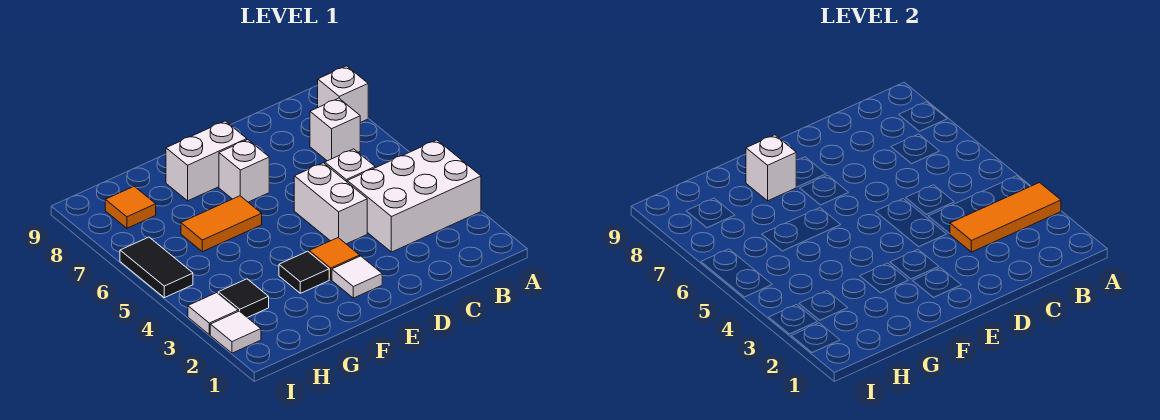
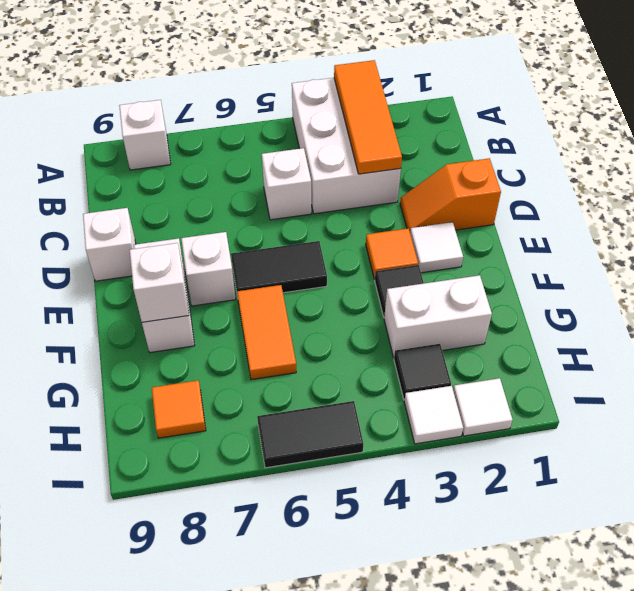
white 1x1 brick [310,98,360,161] -> white 1x1 brick moved to [83,208,136,281]
none -> orange 1x2 slope [400,158,501,231]
white 1x2 brick [294,163,367,244] -> white 1x2 brick moved to [384,275,492,358]
none -> black 1x2 tile [231,241,327,297]

